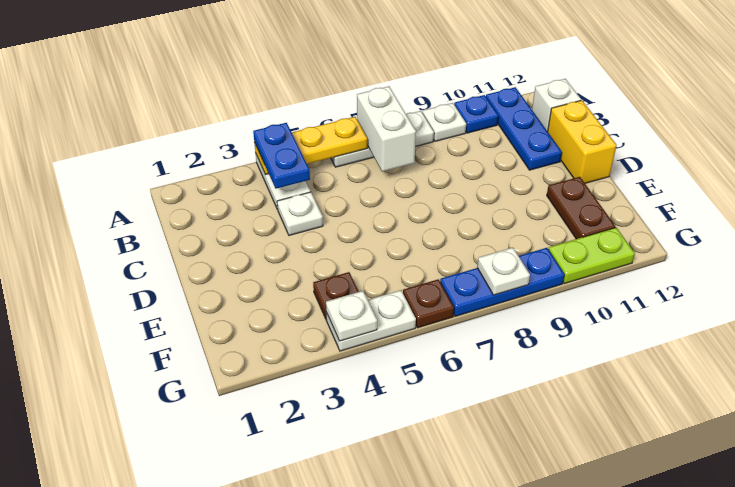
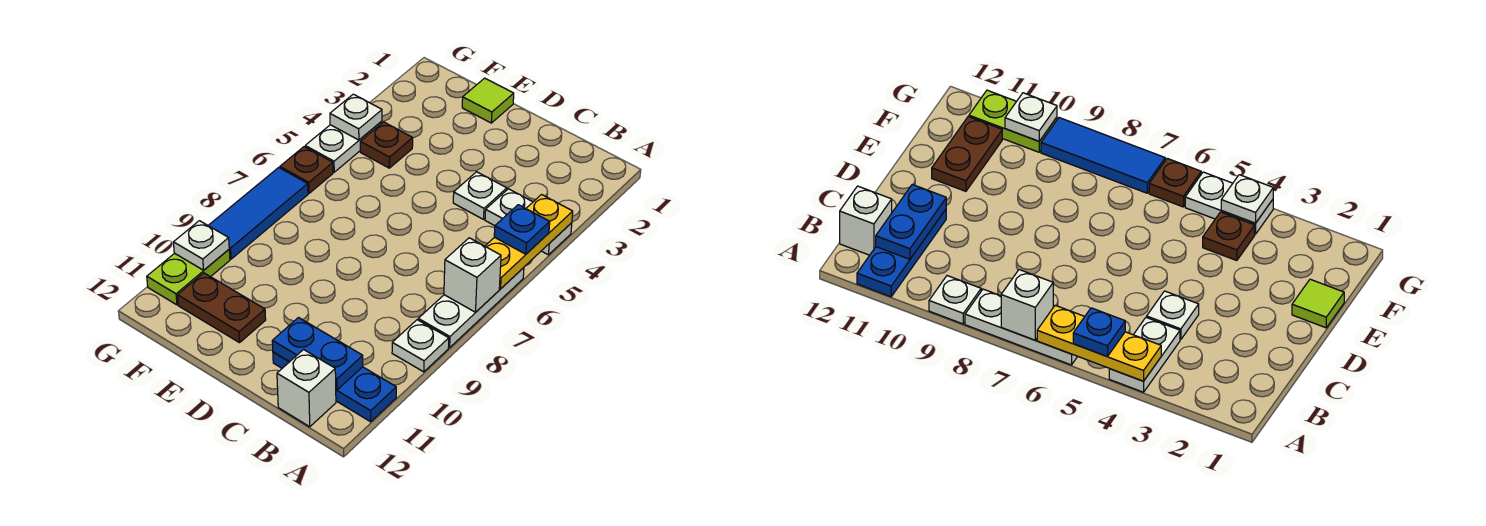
blue 1x2 plate [253,123,310,188] -> blue 1x2 plate moved to [272,318,363,390]
white 1x2 brick [357,86,416,172] -> white 1x1 brick [444,238,501,312]
blue 1x1 plate [454,95,498,133] -> blue 1x1 plate moved to [494,205,550,254]
yellow 1x2 brick [548,100,617,183] -> none
none -> lime 1x1 tile [462,78,514,123]
blue 1x3 plate [440,248,564,316] -> blue 1x3 tile [208,167,308,259]
white 1x1 plate [477,248,530,295] -> white 1x1 plate moved to [173,221,229,270]

